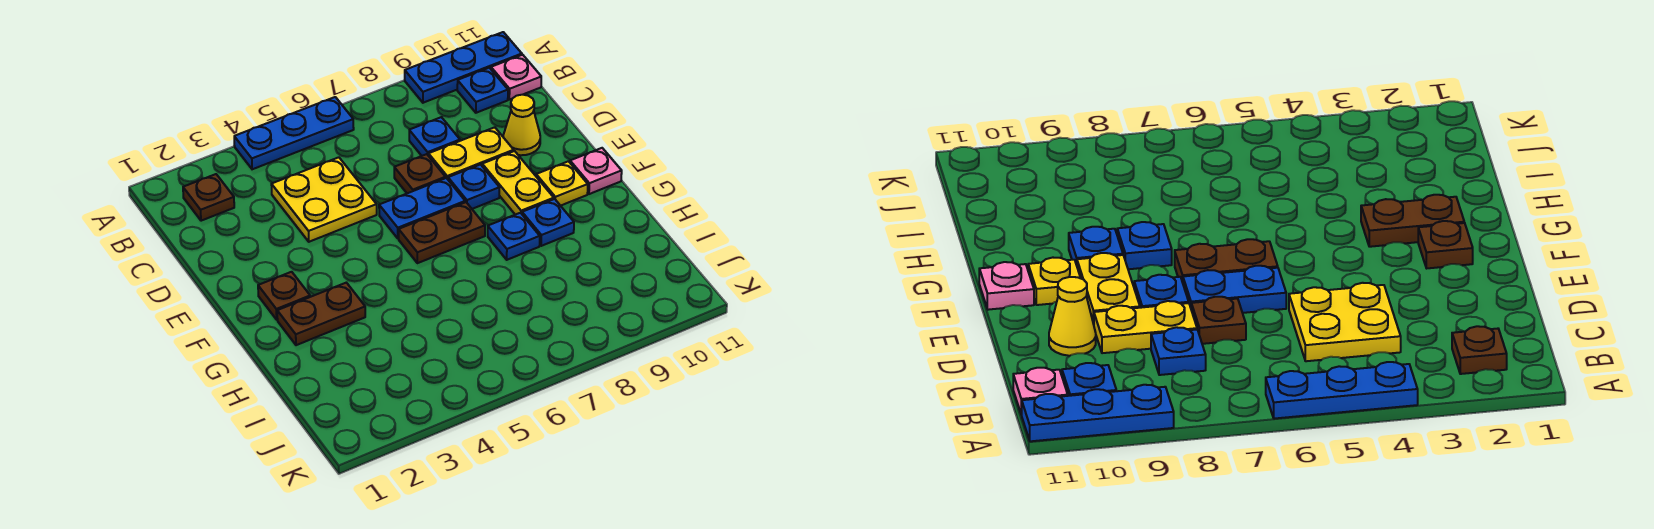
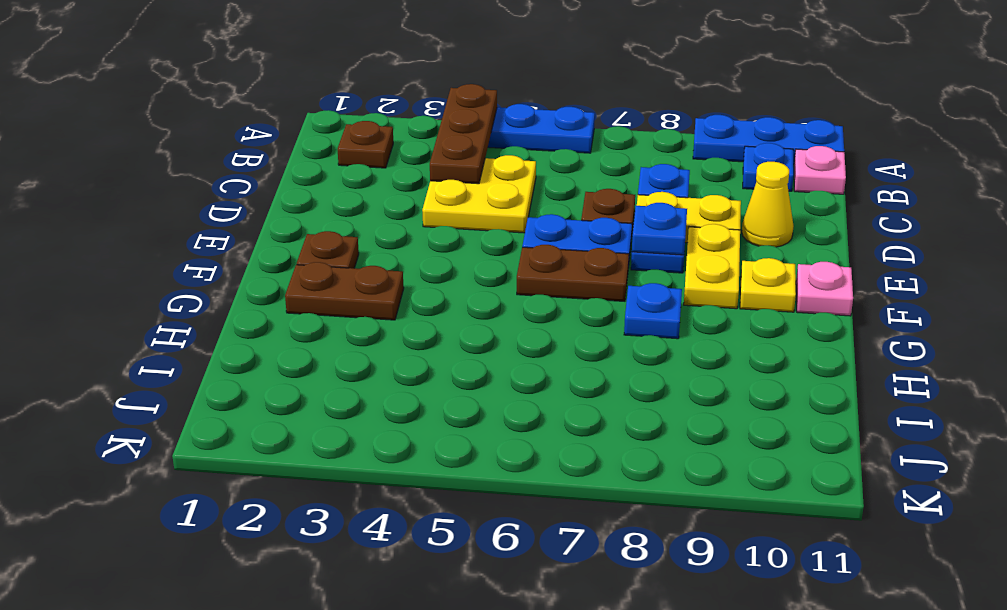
none -> brown 1x3 plate [430,84,497,184]
blue 1x1 plate [522,199,574,246] -> blue 1x1 plate moved to [632,203,687,255]

